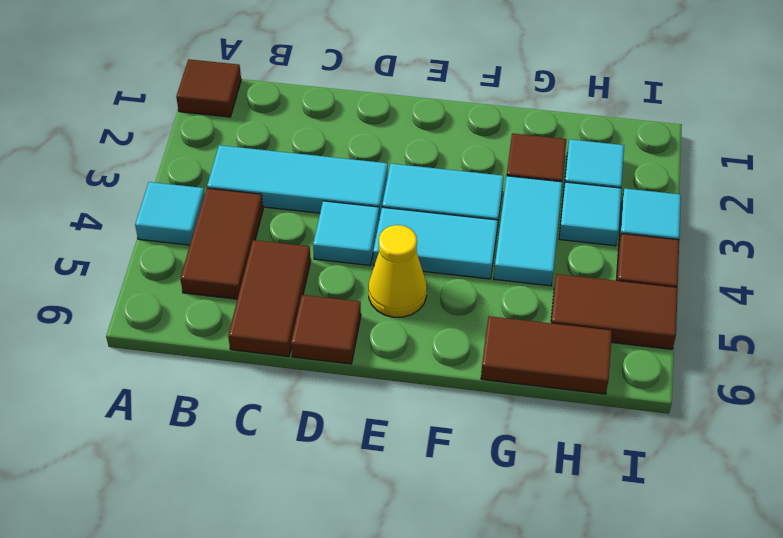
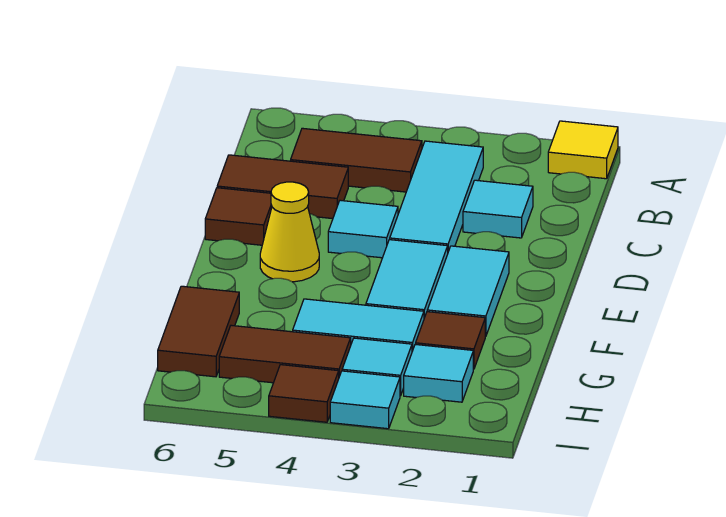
brown 1x1 tile [176,59,241,117] -> yellow 1x1 tile [548,121,618,179]
cyan 1x1 tile [135,182,205,245] -> cyan 1x1 tile moved to [463,180,533,238]
cyan 1x2 tile [373,207,498,279] -> cyan 1x2 tile moved to [427,246,509,337]
brown 1x2 tile [551,274,678,349] -> brown 1x2 tile turned to [219,325,351,383]

